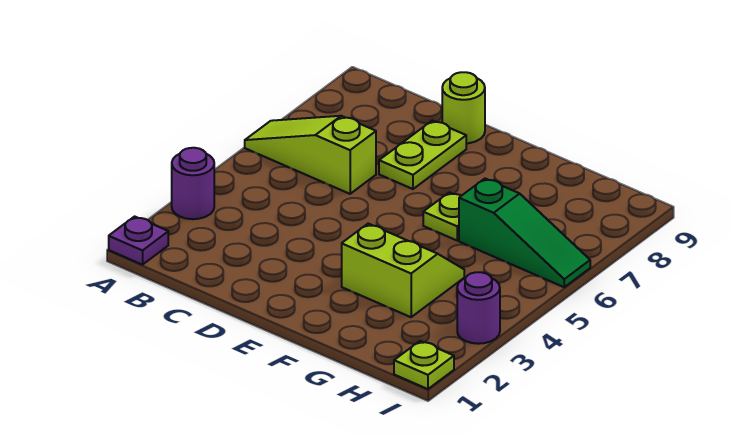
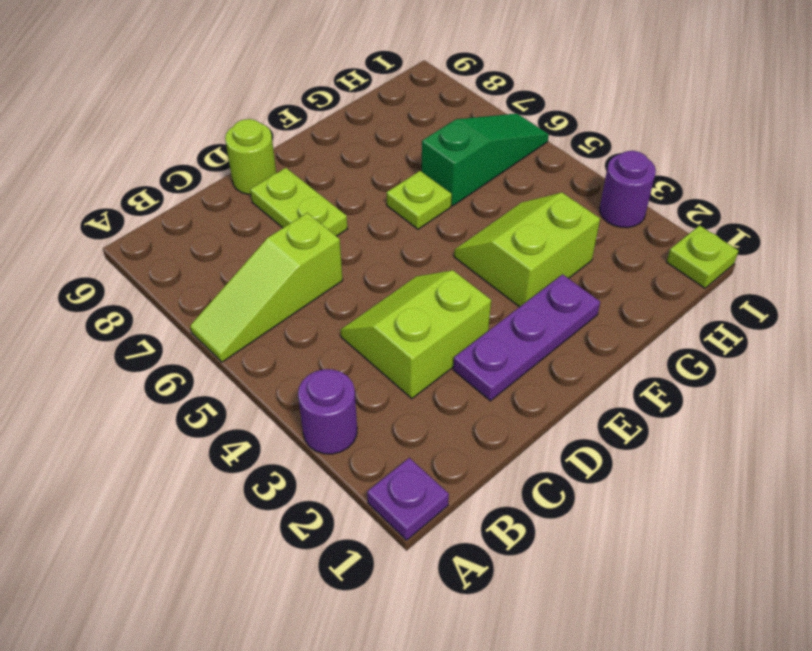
none -> lime 2x2 slope [340,270,491,399]
none -> purple 1x3 plate [453,274,600,401]

